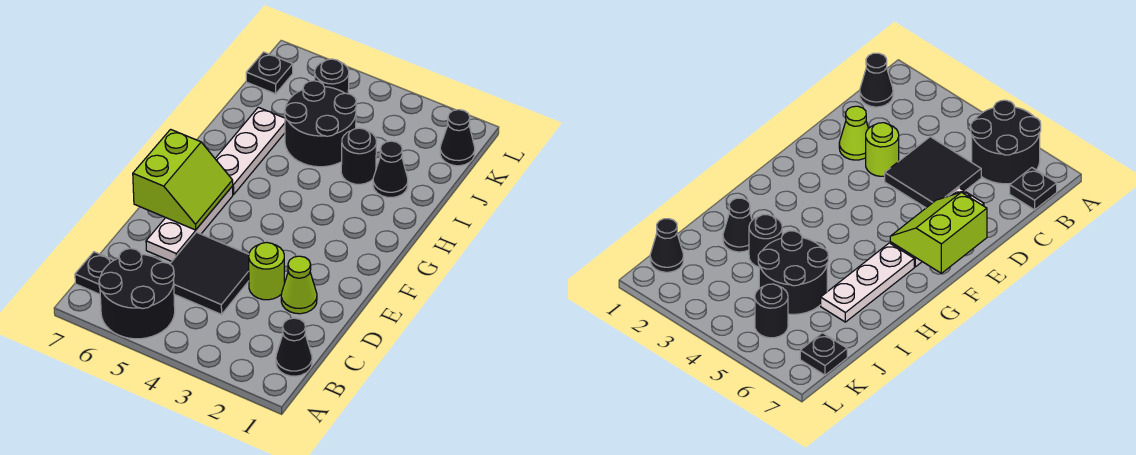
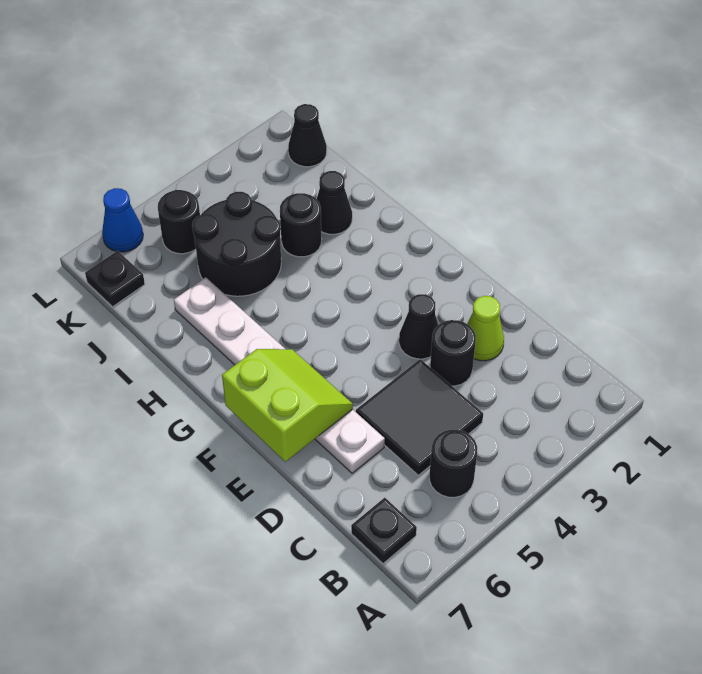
black 2x2 round brick [99,249,175,339] -> black 1x1 round brick [430,430,477,497]
black 1x1 cone [276,318,312,376] -> black 1x1 cone moved to [399,294,438,359]
lime 1x1 round brick [249,242,284,300] -> black 1x1 round brick [430,320,476,386]
none -> blue 1x1 cone [102,188,143,252]

